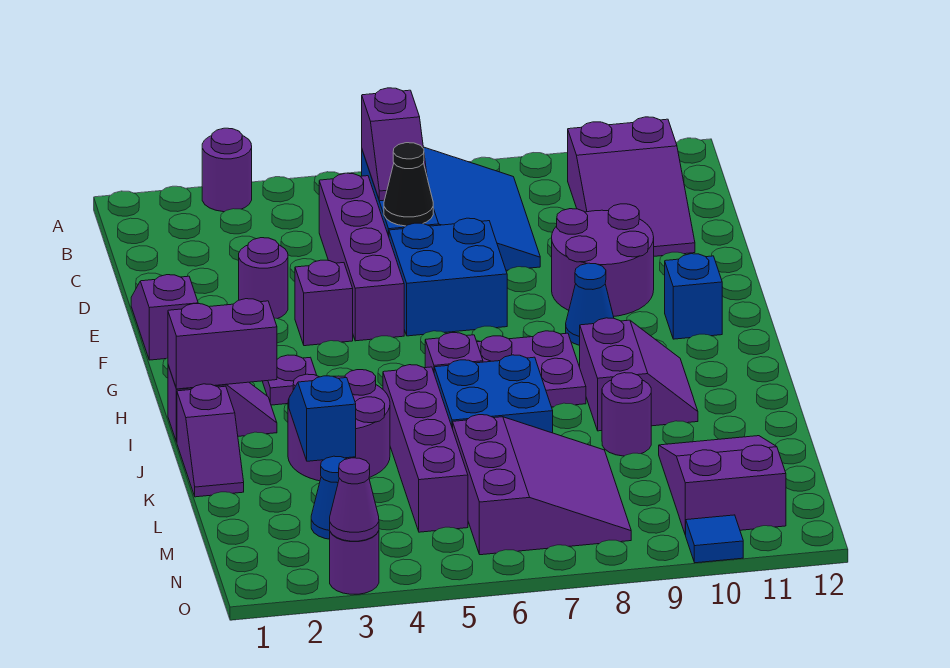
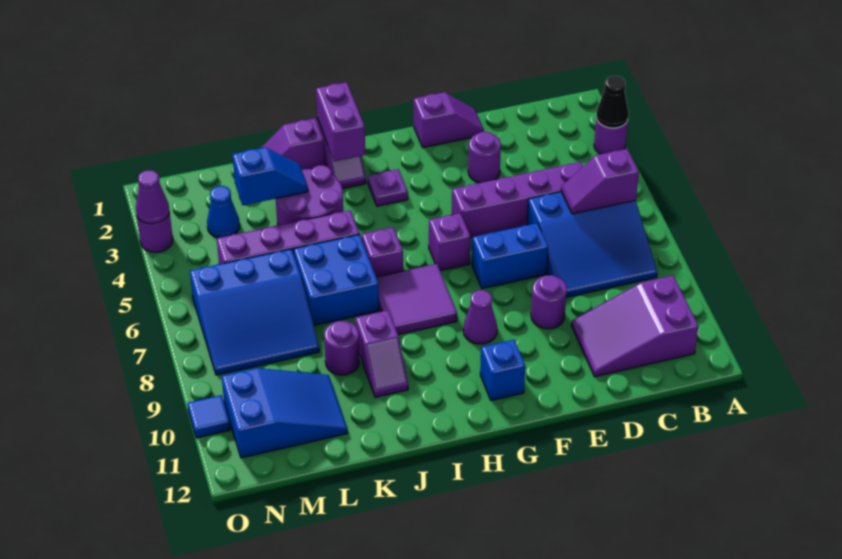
black 1x1 cone [384,143,433,226] -> black 1x1 cone moved to [596,76,629,128]
blue 2x2 brick [389,218,507,336] -> blue 1x2 brick [472,223,548,289]
purple 2x2 round brick [552,204,654,317] -> purple 1x1 round brick [531,275,567,329]
purple 1x1 brick [295,260,353,346] -> purple 1x1 brick moved to [429,213,470,271]
blue 1x1 cone [566,263,614,345] -> purple 1x1 cone [463,290,497,344]
purple 2x2 plate [477,331,586,407] -> purple 2x2 tile [376,264,457,335]
purple 2x2 slope [580,318,698,431] -> purple 1x2 slope [355,310,408,397]
purple 3x3 slope [453,415,631,555] -> blue 3x3 slope [190,249,319,375]
purple 2x3 slope [659,436,786,535] -> blue 2x3 slope [222,368,347,458]

